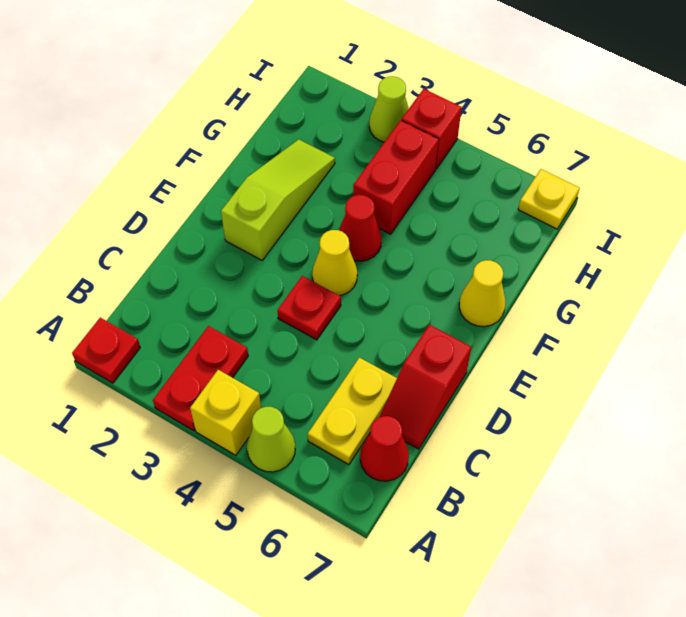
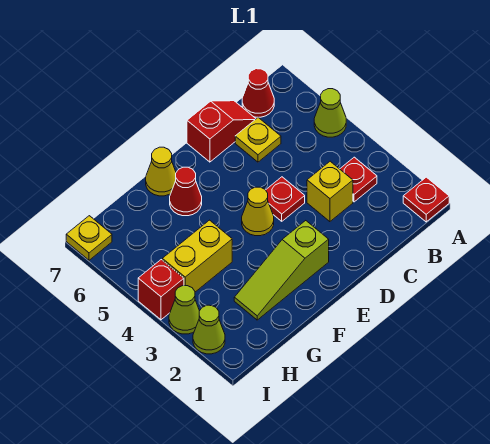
red 1x2 plate [153,326,248,431] -> red 1x1 plate [340,157,377,202]
yellow 1x1 brick [190,370,261,455] -> yellow 1x1 brick moved to [307,161,353,222]
yellow 1x2 plate [308,358,397,465] -> yellow 1x1 plate [235,118,281,162]
red 1x1 cone [339,195,382,261] -> red 1x1 cone moved to [170,167,202,216]
red 1x2 brick [353,120,439,234] -> yellow 1x2 brick [162,220,232,292]
none -> lime 1x1 cone [193,305,225,354]

